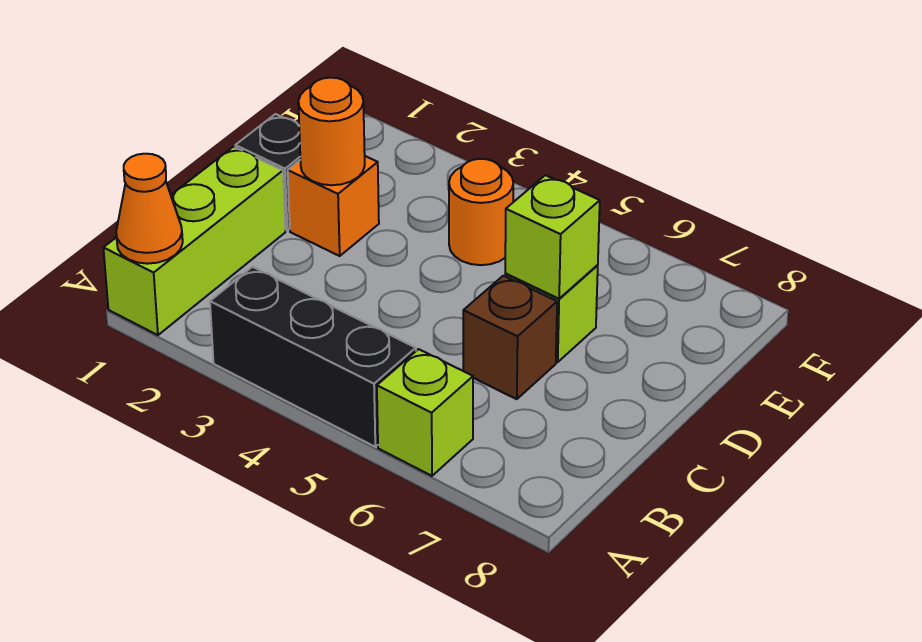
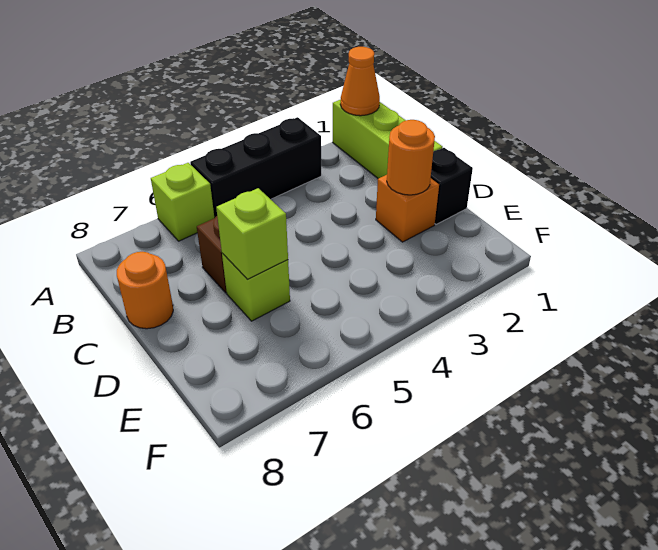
orange 1x1 round brick [449,159,513,265] -> orange 1x1 round brick moved to [117,252,173,329]

